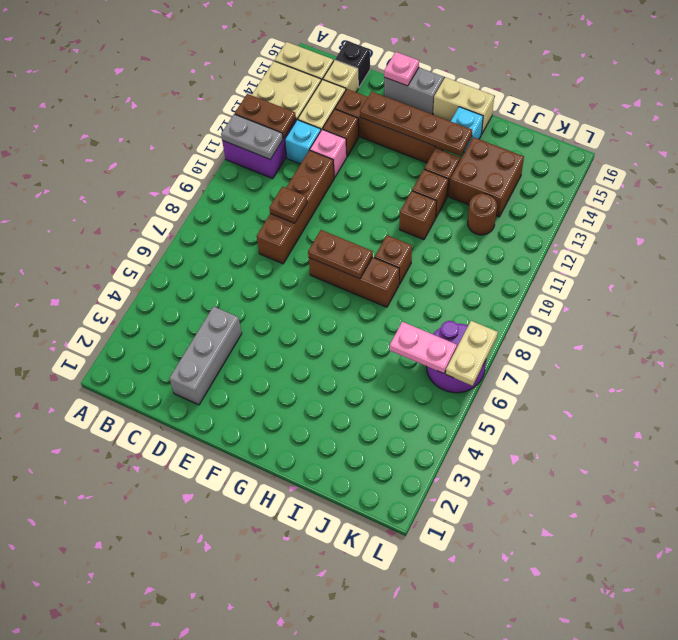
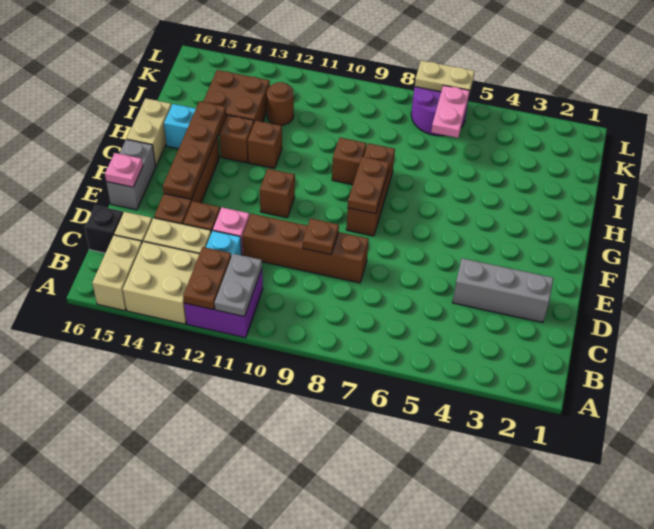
brown 1x1 brick [400,191,437,240] -> brown 1x1 brick moved to [260,169,295,218]

